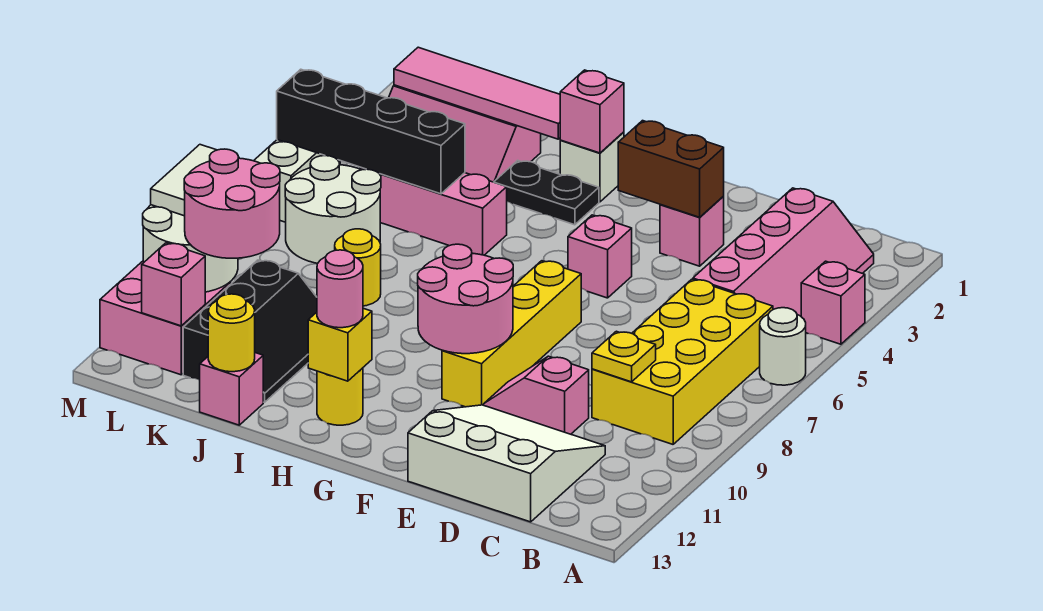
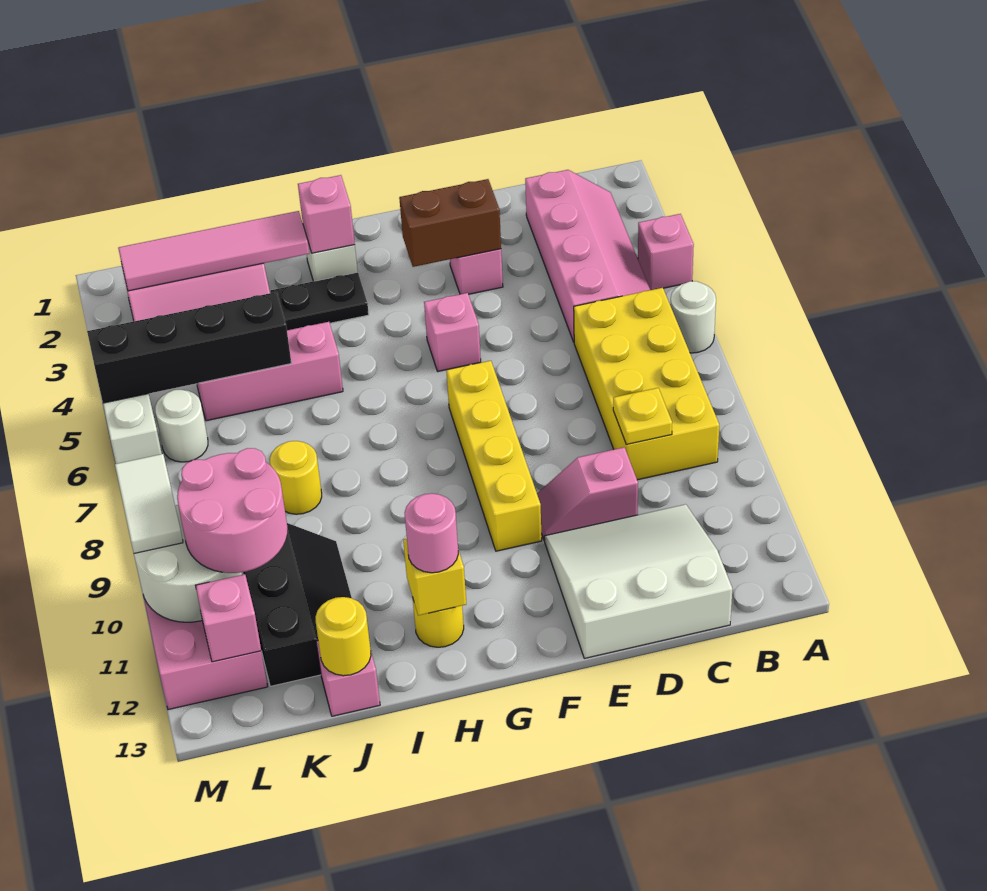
pink 2x2 round brick [418,244,513,354] -> none
white 2x2 round brick [285,156,381,263] -> white 1x1 round brick [155,390,208,462]

